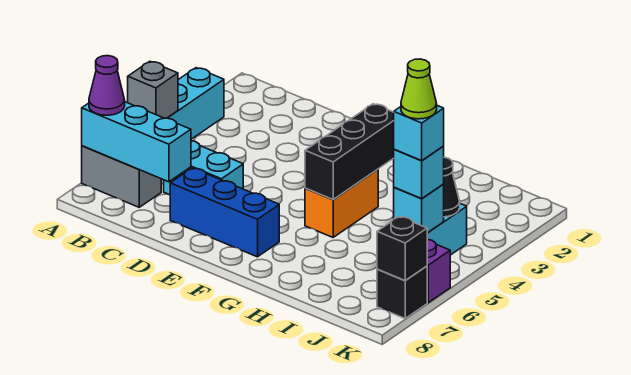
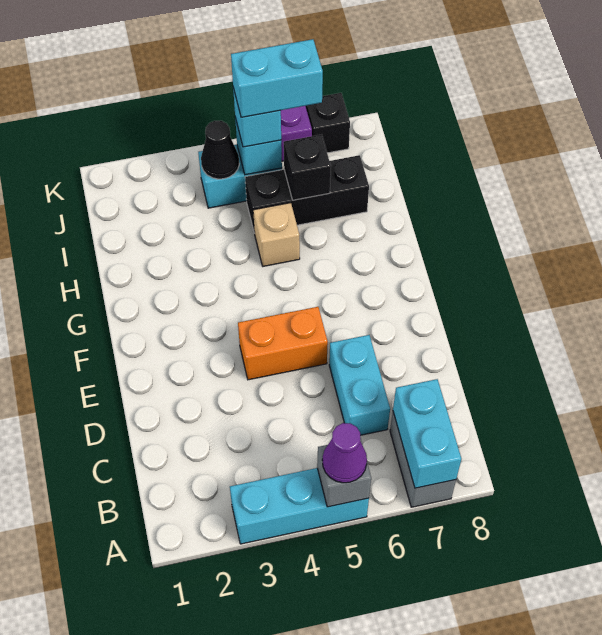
cyan 1x3 brick [82,102,191,182] -> cyan 1x2 brick [393,379,461,488]
purple 1x1 cone [89,56,125,115] -> purple 1x1 cone moved to [322,423,367,483]
blue 1x3 brick [170,168,279,257] -> none
black 1x3 brick [305,104,394,200] -> black 1x3 brick moved to [245,155,369,233]
orange 1x2 brick [305,169,378,237] -> orange 1x2 brick moved to [238,307,328,380]
none -> tan 1x1 brick [253,203,300,266]
cyan 1x1 brick [394,106,444,161] -> cyan 1x2 brick [231,39,323,117]
lime 1x1 cone [401,59,437,119] -> none
black 1x1 brick [377,217,427,281] -> black 1x1 brick moved to [284,134,331,200]

